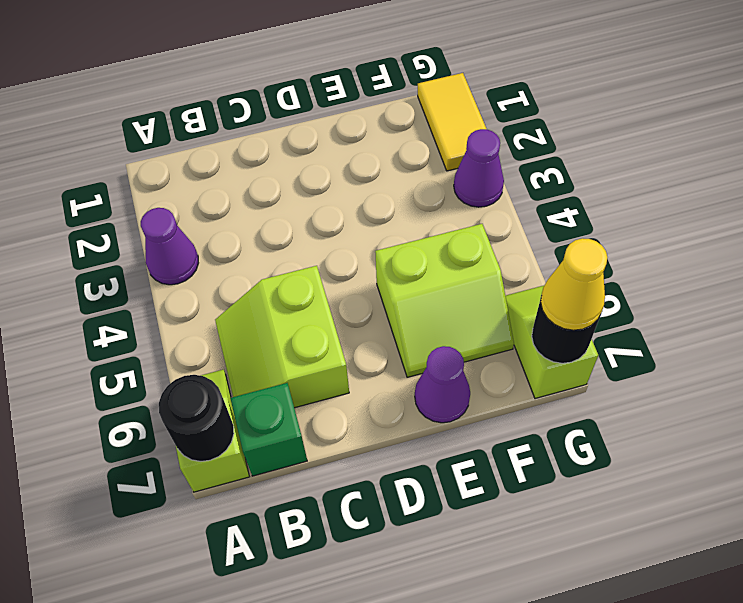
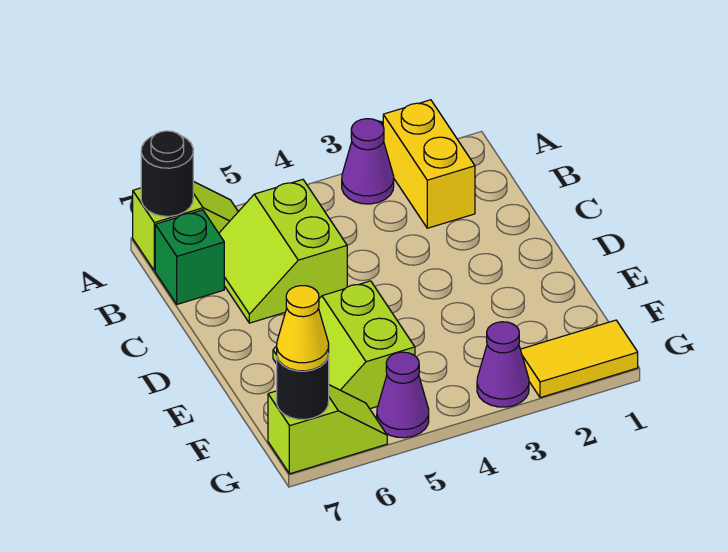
none -> yellow 1x2 brick [383,100,475,228]
lime 2x2 slope [215,266,349,408] -> lime 2x2 slope turned to [219,179,347,323]
purple 1x1 cone [415,346,470,423] -> purple 1x1 cone moved to [377,352,429,438]

